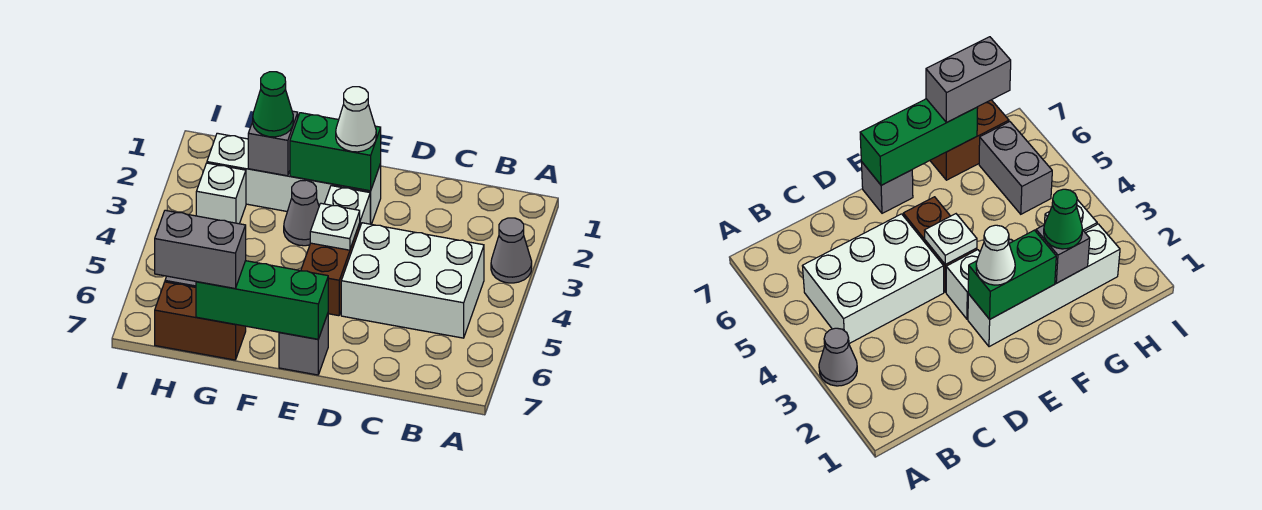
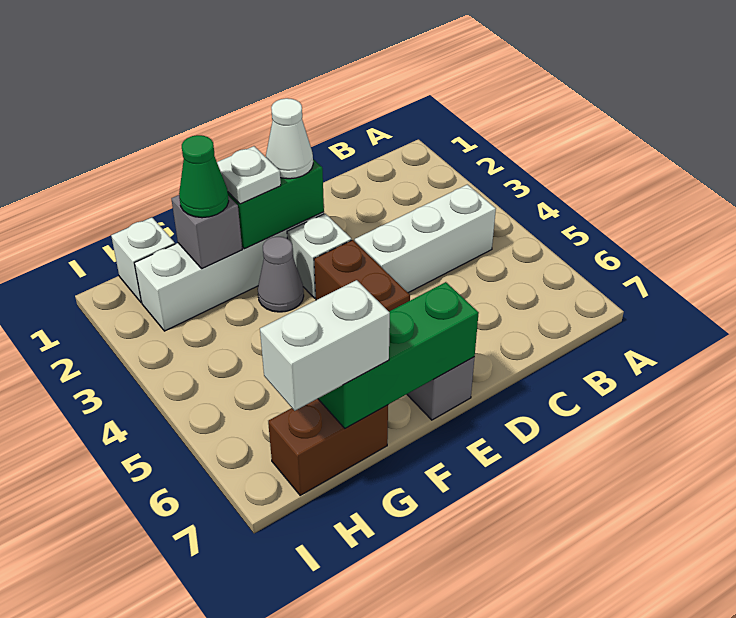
grey 1x1 cone [491,218,532,283] -> none
white 2x3 brick [341,223,484,338] -> white 1x3 brick [355,184,496,293]
white 1x1 plate [310,203,360,250] -> white 1x1 plate moved to [217,146,281,204]
grey 1x2 brick [155,210,246,288] -> white 1x2 brick [260,280,390,411]
white 1x1 brick [196,163,246,224] -> white 1x1 brick moved to [111,217,175,302]
grey 1x2 brick [979,122,1052,214] -> none

